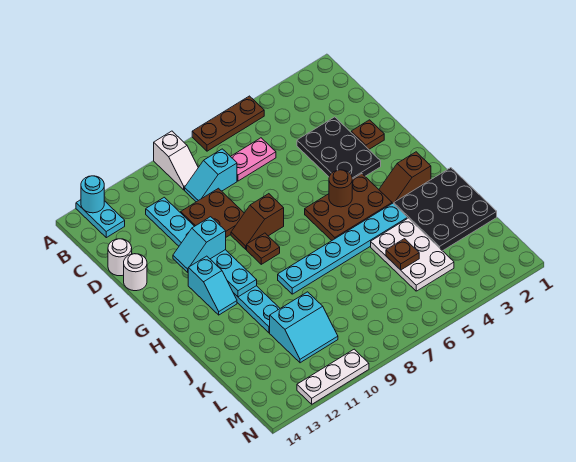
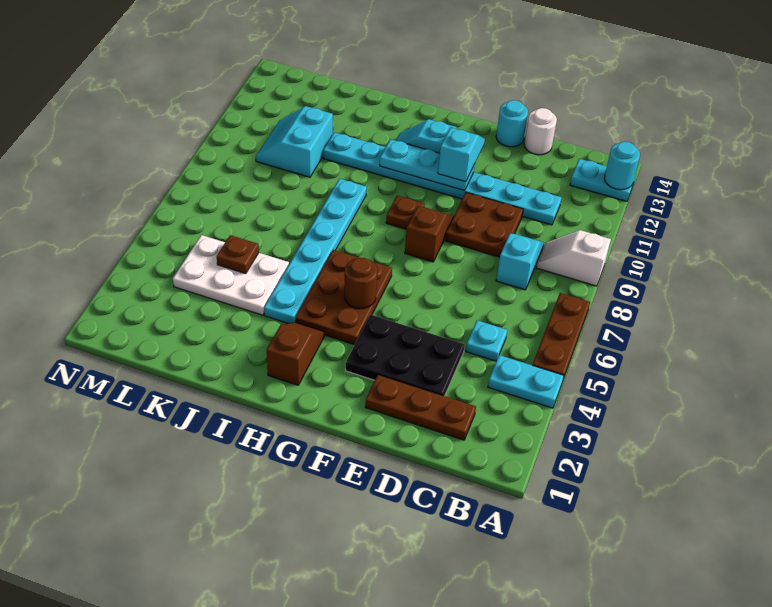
none -> cyan 1x2 plate [488,355,564,408]
none -> cyan 1x1 plate [466,320,507,361]
pink 1x2 plate [230,138,276,181] -> none
brown 1x1 plate [351,120,384,149] -> brown 1x3 plate [365,375,476,440]
white 1x1 round brick [124,254,147,291] -> cyan 1x1 round brick [496,100,528,147]
black 3x3 plate [394,168,497,251] -> none
white 1x3 plate [297,349,369,404] -> none

